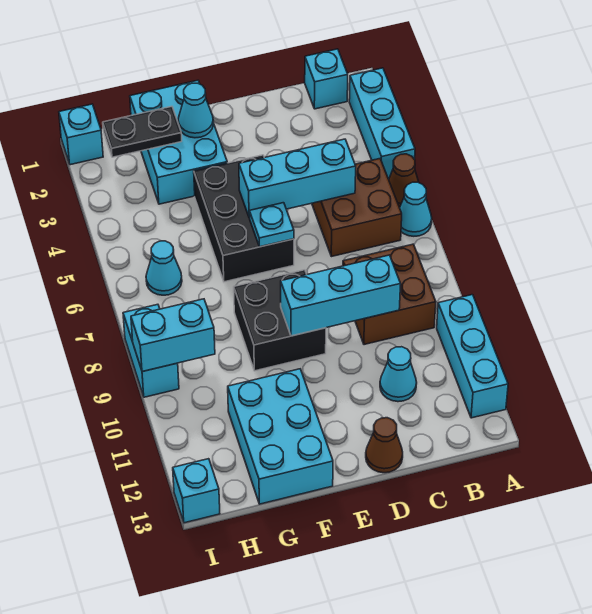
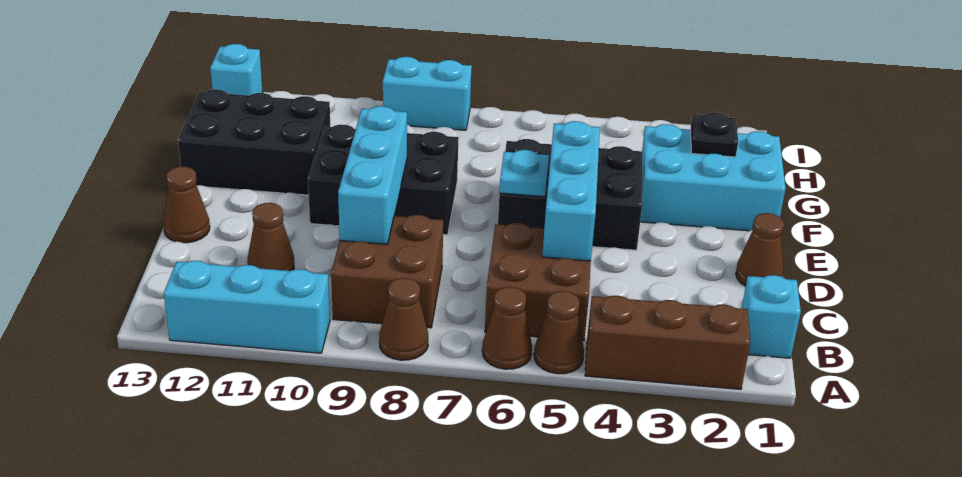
cyan 1x3 brick [349,68,415,179] -> brown 1x3 brick [585,296,750,389]
cyan 1x1 cone [400,182,432,236] -> brown 1x1 cone [482,287,532,369]
none -> brown 1x1 cone [379,278,428,360]
cyan 1x1 cone [380,347,417,402] -> brown 1x1 cone [247,203,294,271]
none -> brown 1x1 cone [736,213,784,286]
black 2x2 brick [234,270,326,371] -> black 2x3 brick [308,125,459,235]
cyan 1x1 cone [178,83,213,138] -> none
cyan 2x3 brick [228,369,333,504] -> black 2x3 brick [178,89,330,195]
black 1x2 plate [103,106,182,157] -> black 1x1 plate [691,112,738,157]
cyan 1x1 cone [146,241,182,295] -> none
cyan 1x2 brick [131,299,215,372] -> none
cyan 1x1 brick [59,104,103,165] -> none

